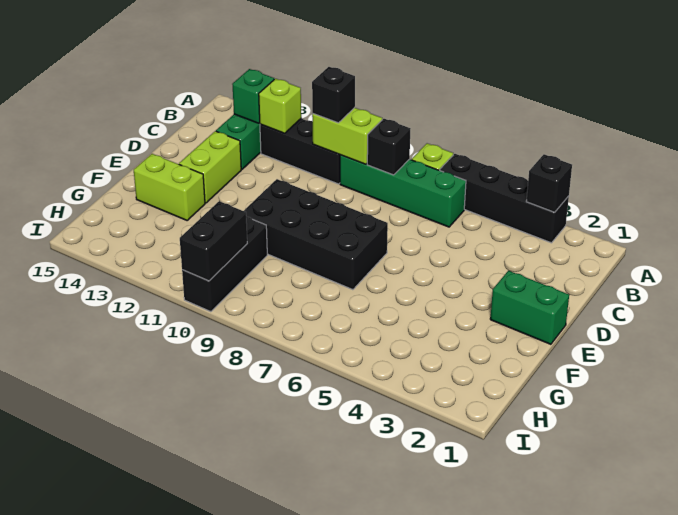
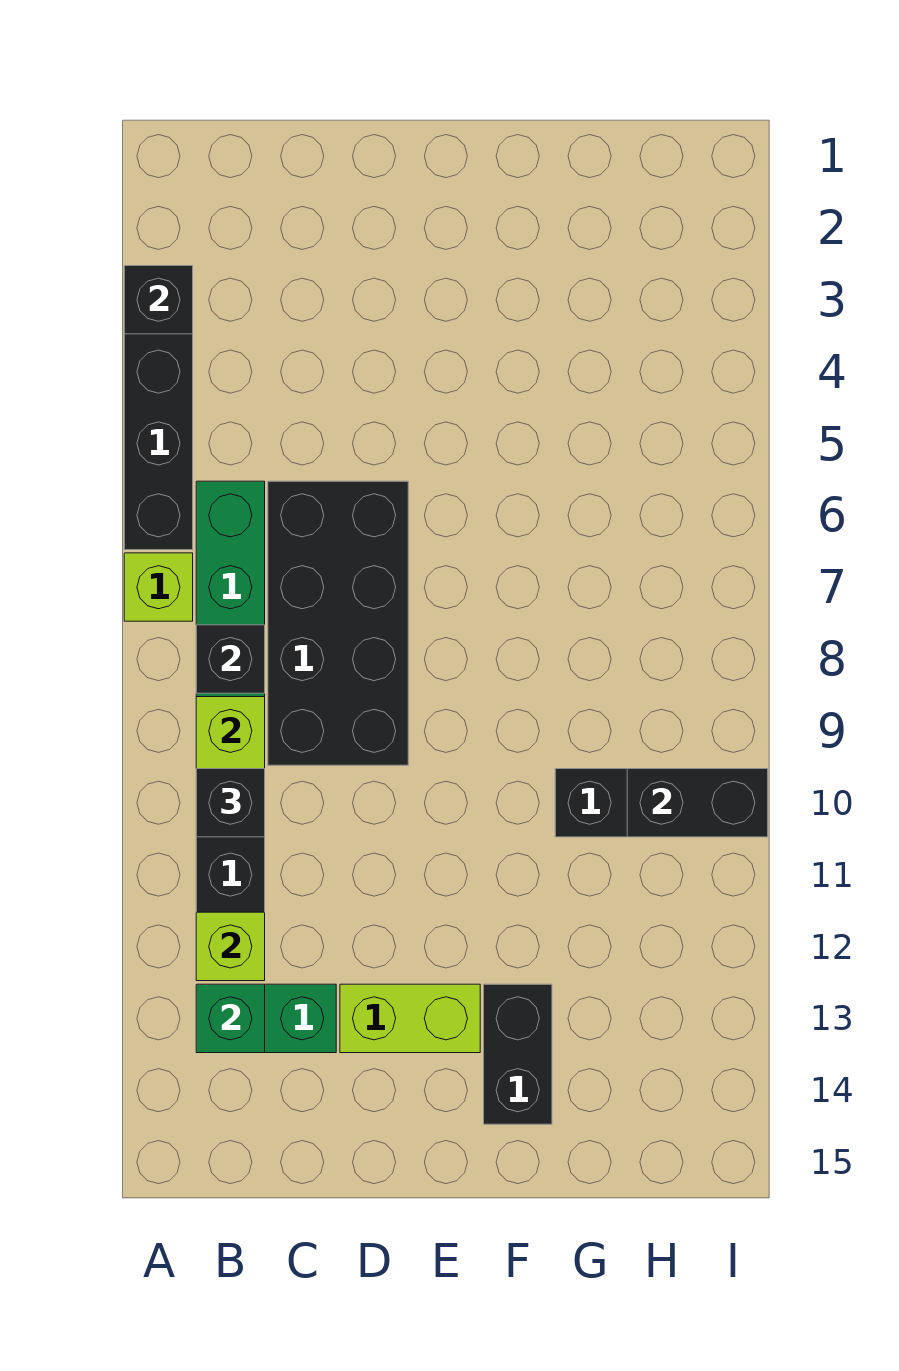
green 1x2 brick [490,271,569,344] -> none
black 2x4 brick [244,179,388,290] -> black 2x4 brick moved to [268,481,408,765]
lime 1x2 brick [134,154,205,220] -> black 1x2 brick [484,984,552,1124]

